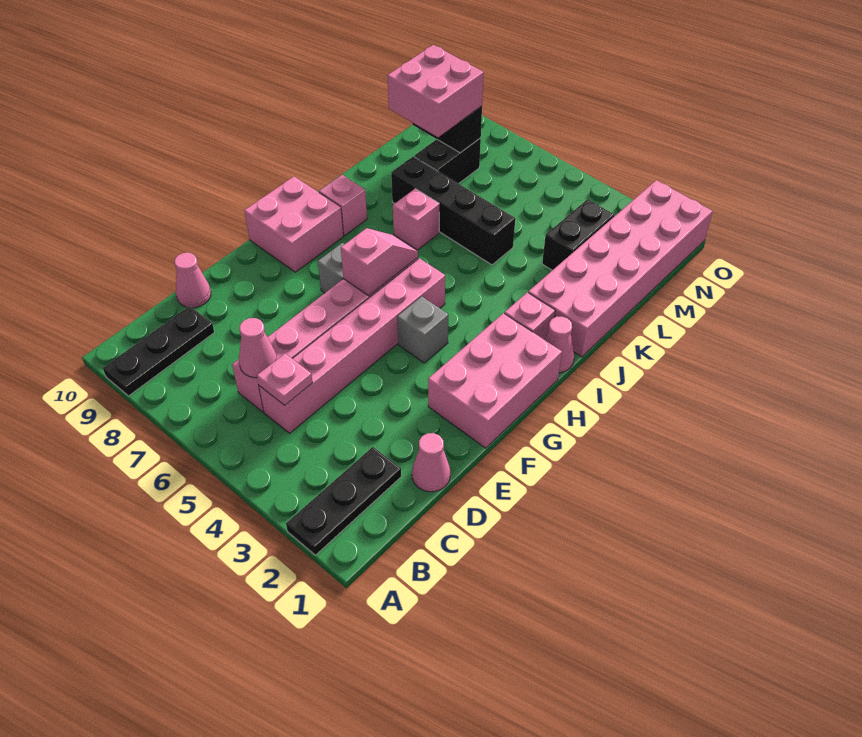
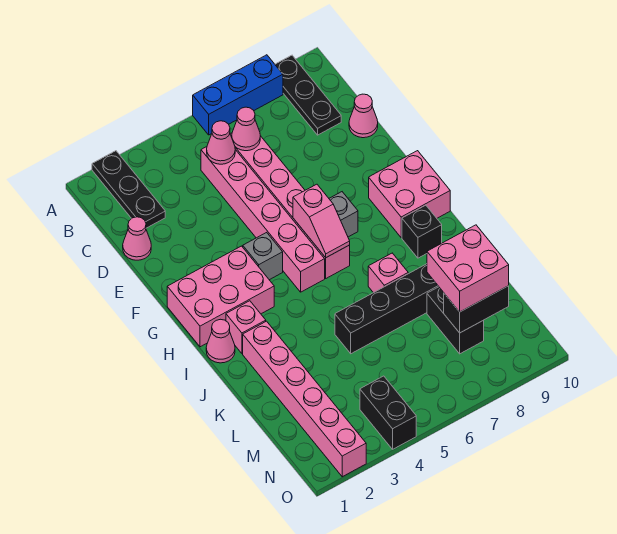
none -> blue 1x3 brick [193,55,283,135]
pink 1x1 plate [257,354,313,405] -> pink 1x1 cone [207,121,235,164]
pink 2x3 brick [428,313,562,448] -> pink 2x3 brick turned to [167,246,274,347]
pink 1x1 brick [319,175,367,236] -> black 1x1 brick [402,205,442,258]
pink 2x6 brick [528,180,713,357] -> pink 1x6 brick [243,321,366,477]
black 1x2 brick [542,199,614,270] -> black 1x2 brick moved to [360,376,416,449]

